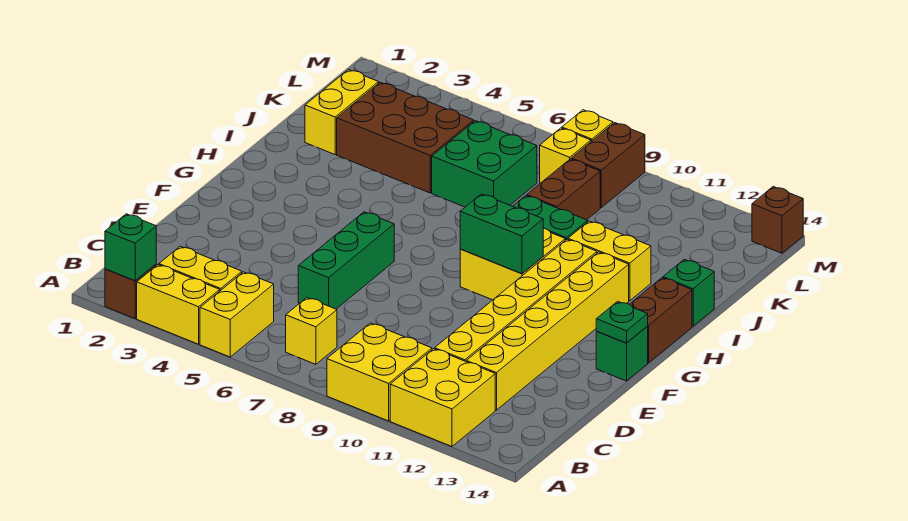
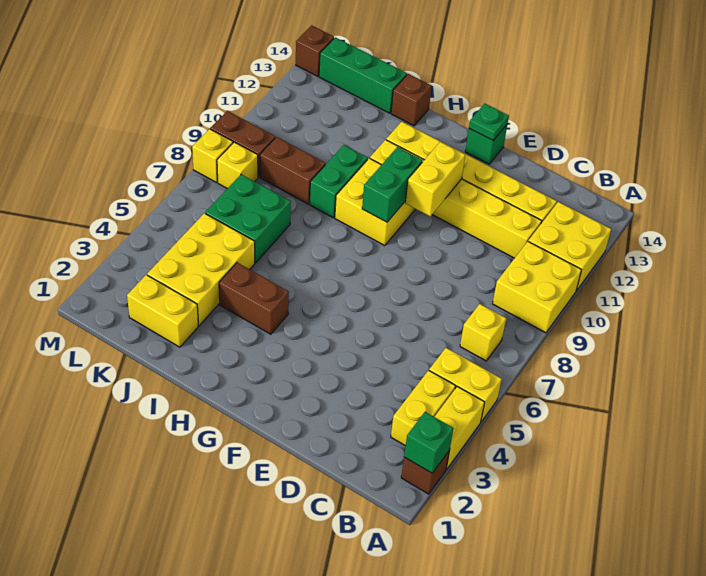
green 1x3 brick [298,212,394,309] -> green 1x3 brick moved to [319,37,407,113]
brown 1x2 brick [630,278,692,363] -> brown 1x2 brick moved to [219,263,289,334]
yellow 1x2 brick [568,221,651,301] -> yellow 1x2 brick moved to [405,142,465,216]
green 1x1 brick [663,259,714,326] -> brown 1x1 brick [391,74,432,126]
brown 2x3 brick [337,82,474,193] -> yellow 2x3 brick [147,213,255,325]

